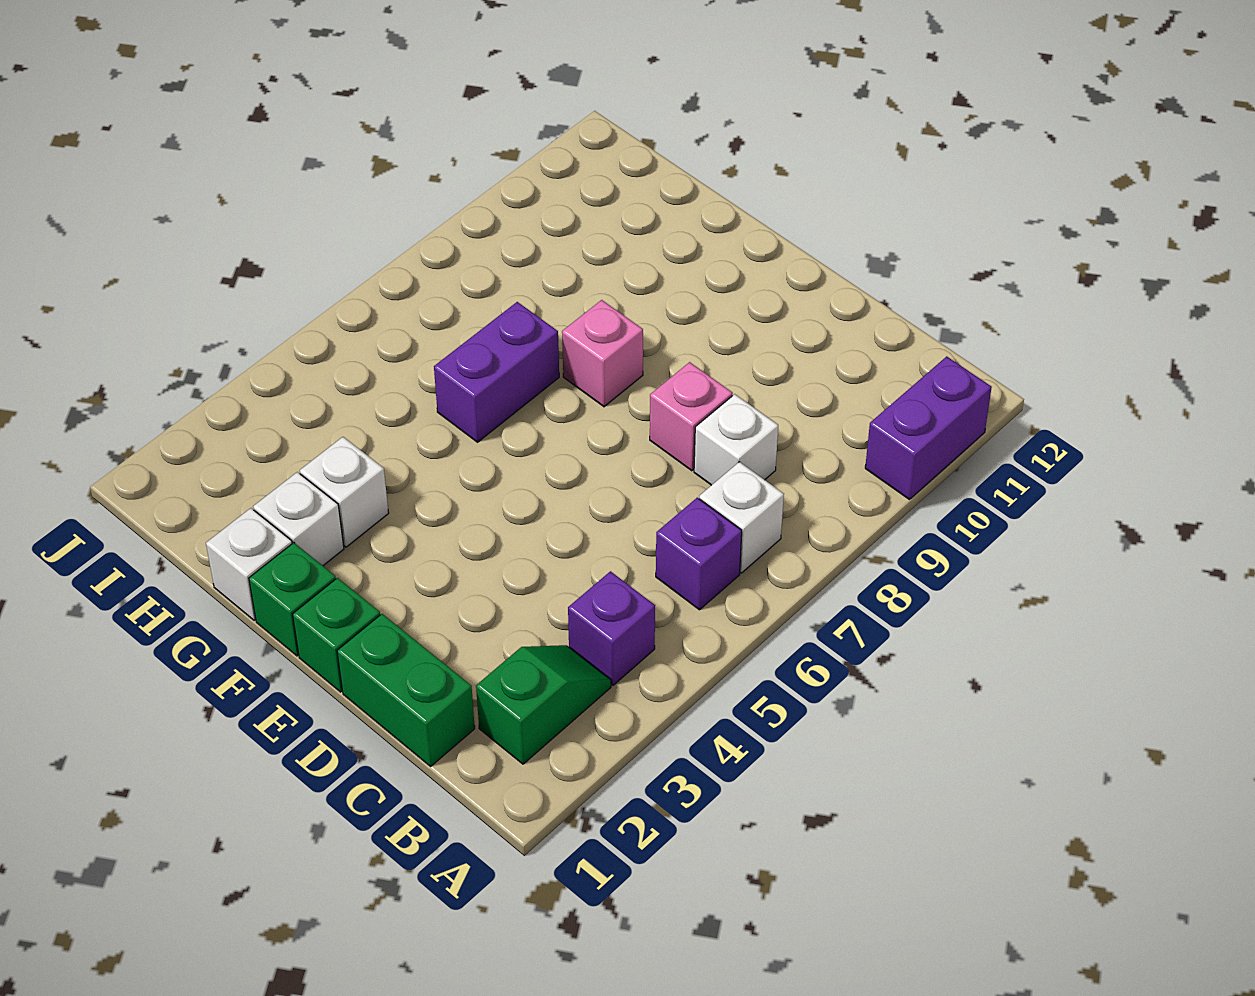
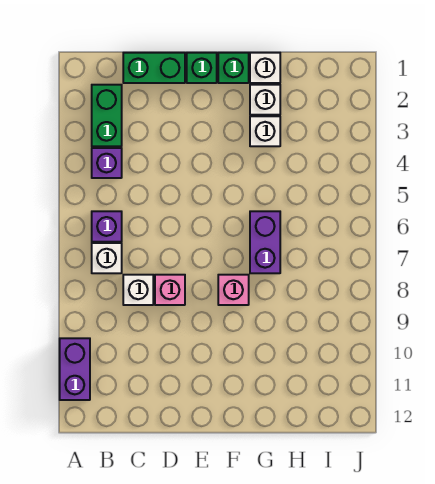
green 1x2 slope [476,645,611,764] -> green 1x2 brick [92,85,122,146]

